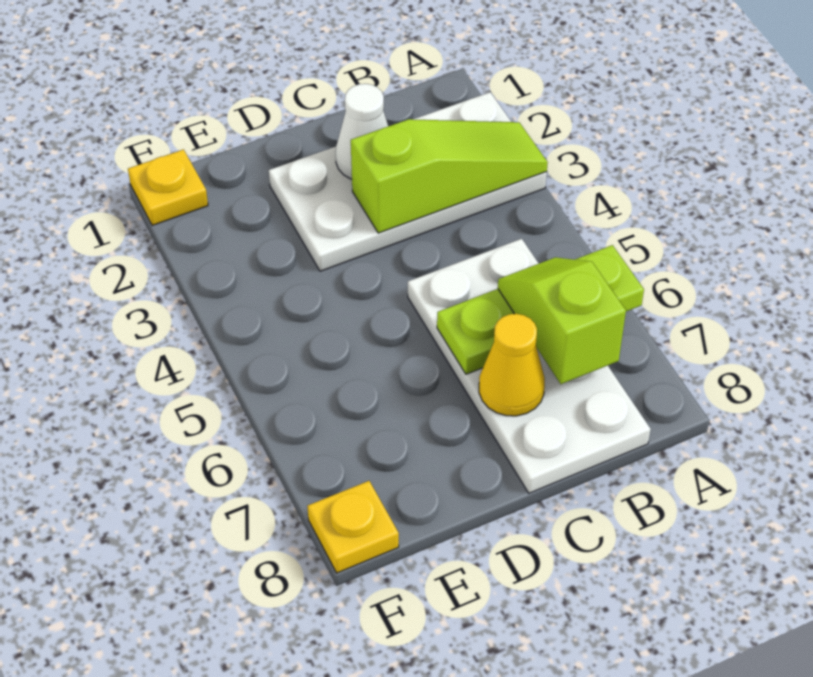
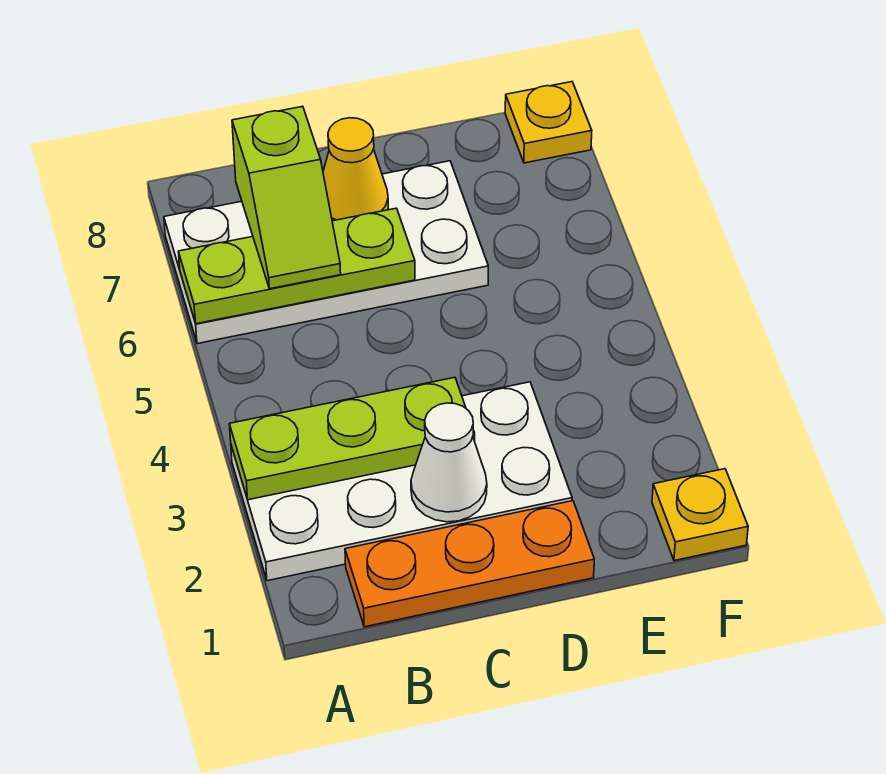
lime 1x3 slope [351,119,548,233] -> lime 1x3 plate [229,377,475,500]
none -> orange 1x3 plate [345,501,594,627]
white 2x4 plate [408,239,651,493] -> white 2x4 plate turned to [164,161,488,344]

